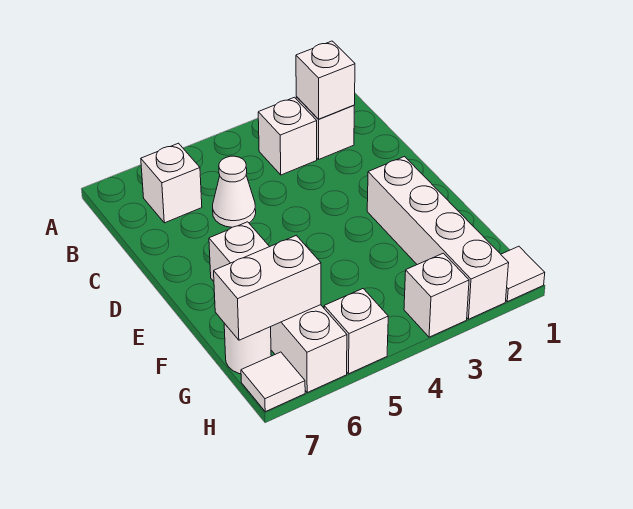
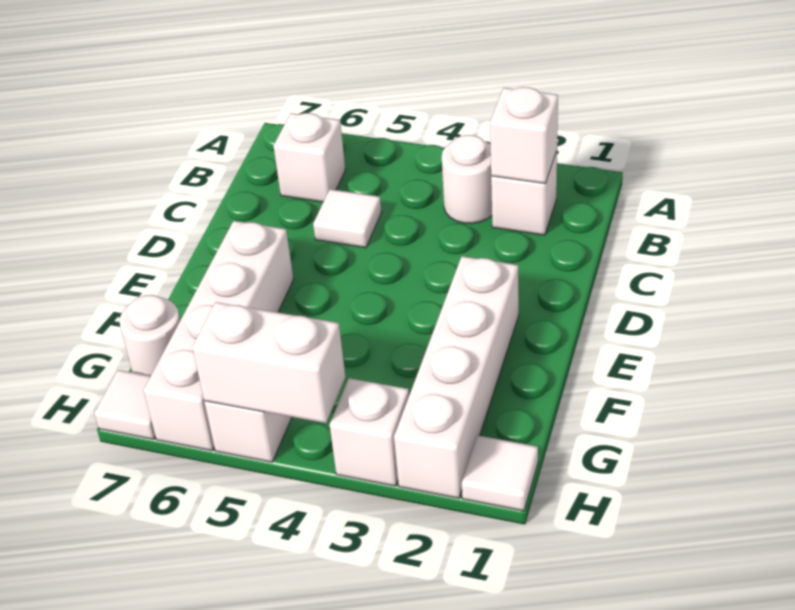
white 1x1 brick [258,97,317,175] -> white 1x1 round brick [442,135,492,224]
white 1x1 cone [213,156,256,227] -> white 1x1 tile [313,189,381,248]
white 1x2 brick [214,235,321,340] -> white 1x2 brick moved to [192,302,346,423]

